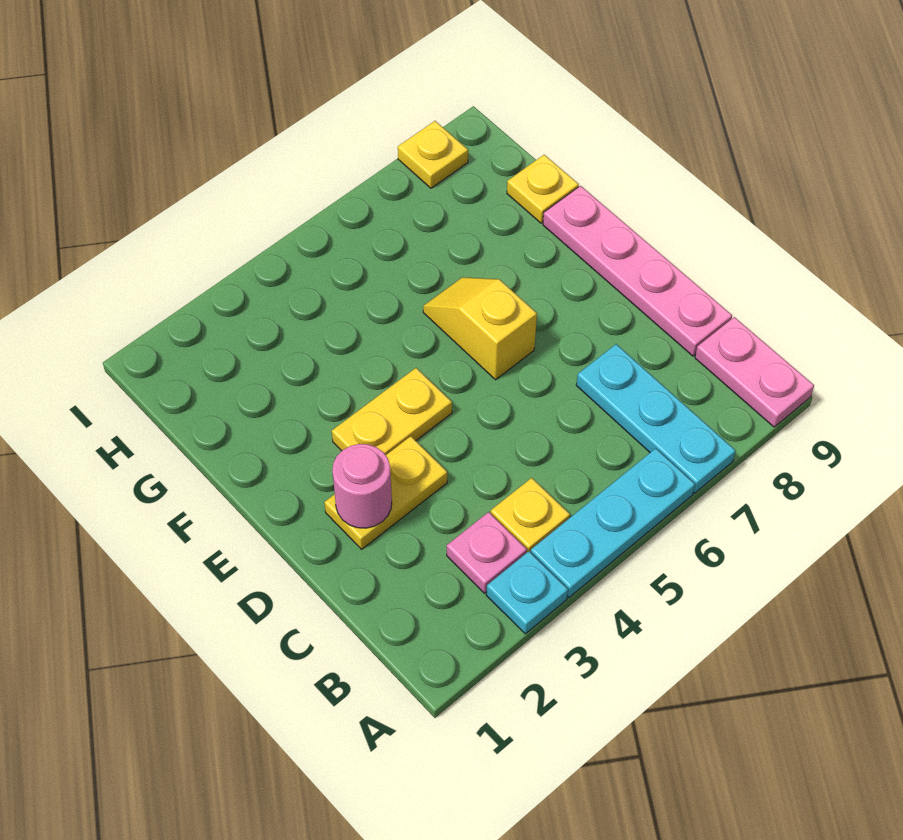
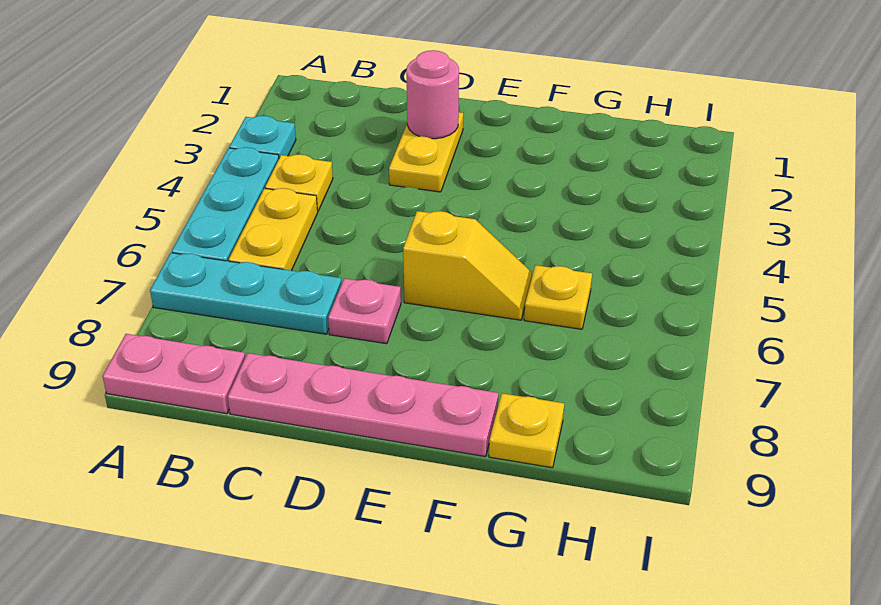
pink 1x1 plate [447,512,527,593] -> pink 1x1 plate moved to [328,278,401,344]
yellow 1x2 plate [332,368,452,455] -> yellow 1x2 plate moved to [229,188,318,271]
yellow 1x1 plate [398,121,468,188] -> yellow 1x1 plate moved to [524,265,592,329]

